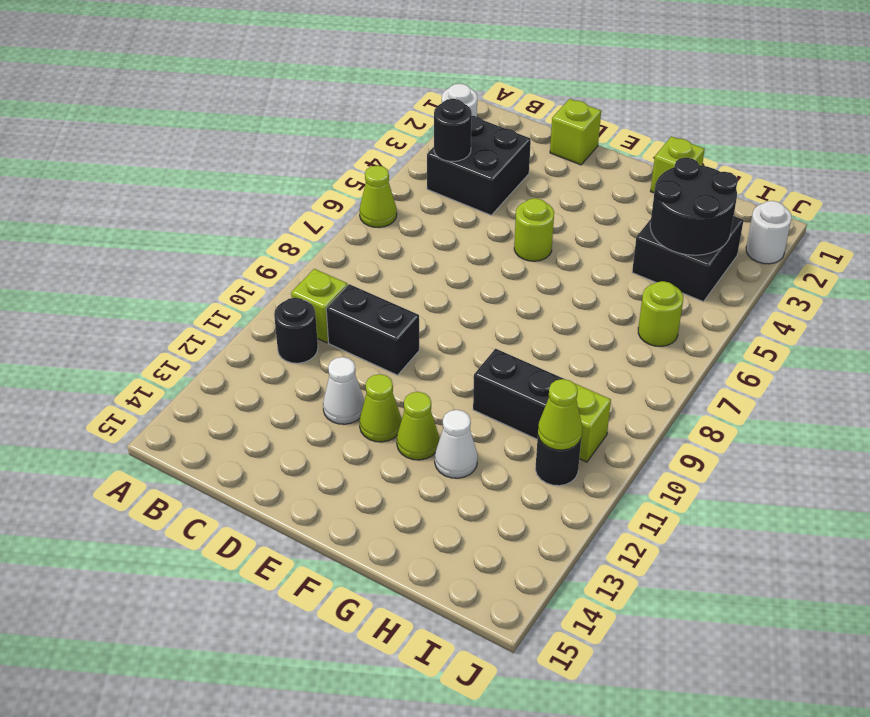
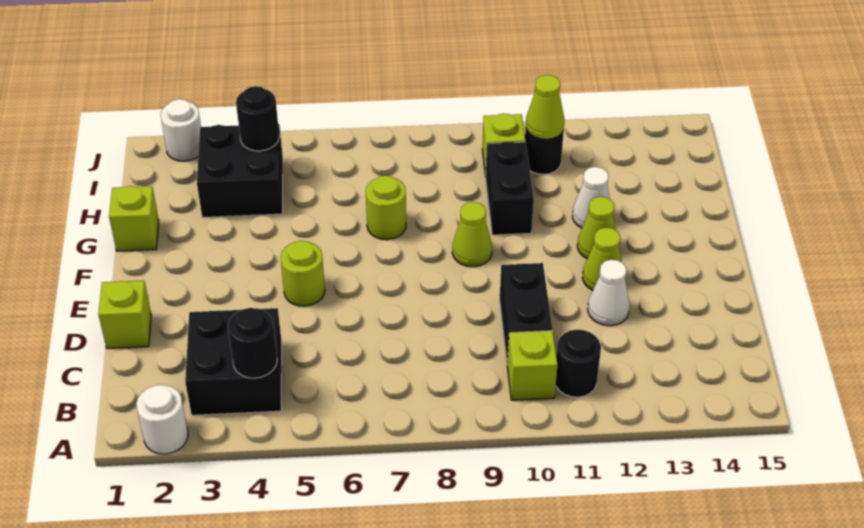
lime 1x1 cone [360,165,397,227] -> lime 1x1 cone moved to [452,202,492,267]
black 2x2 round brick [650,158,738,255] -> black 1x1 round brick [236,86,279,151]
lime 1x1 round brick [638,281,683,347] -> lime 1x1 round brick moved to [366,175,406,240]

